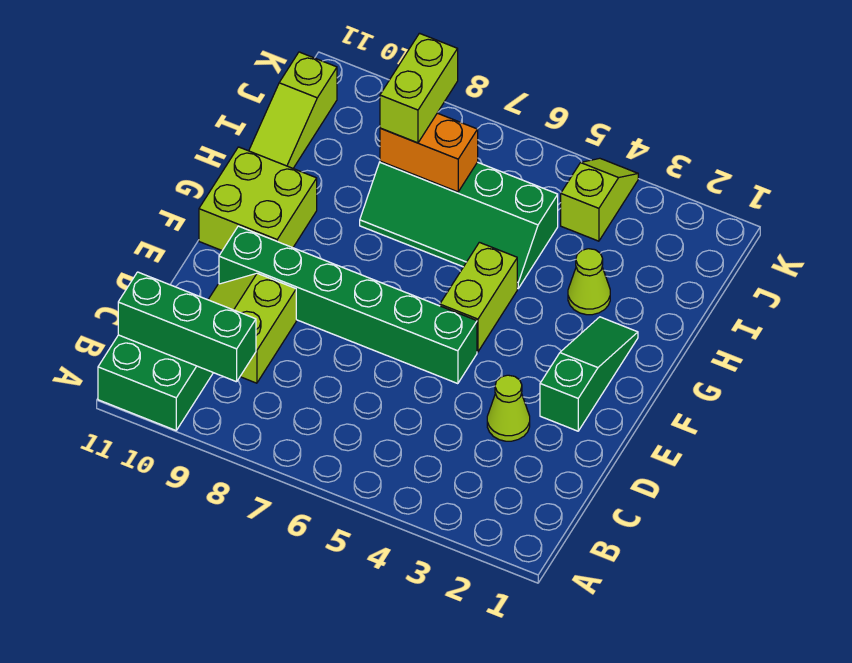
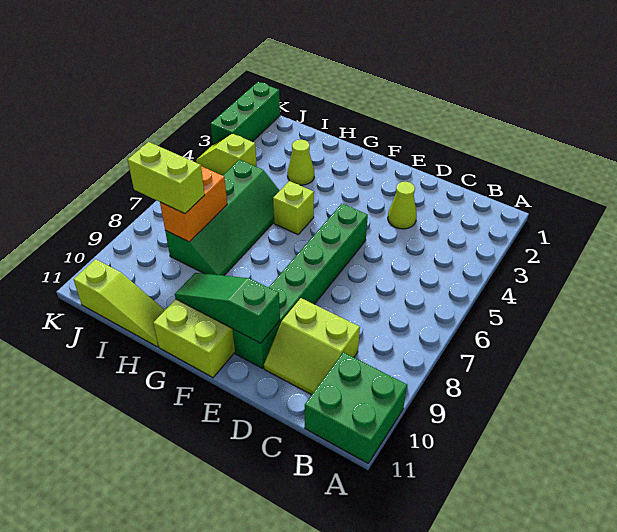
green 1x3 brick [118,272,256,382] -> green 1x3 brick moved to [211,82,280,145]
green 1x3 slope [540,317,638,431] -> green 1x3 slope moved to [175,273,280,343]
lime 1x2 brick [440,242,517,352] -> lime 1x1 brick [273,181,314,235]

